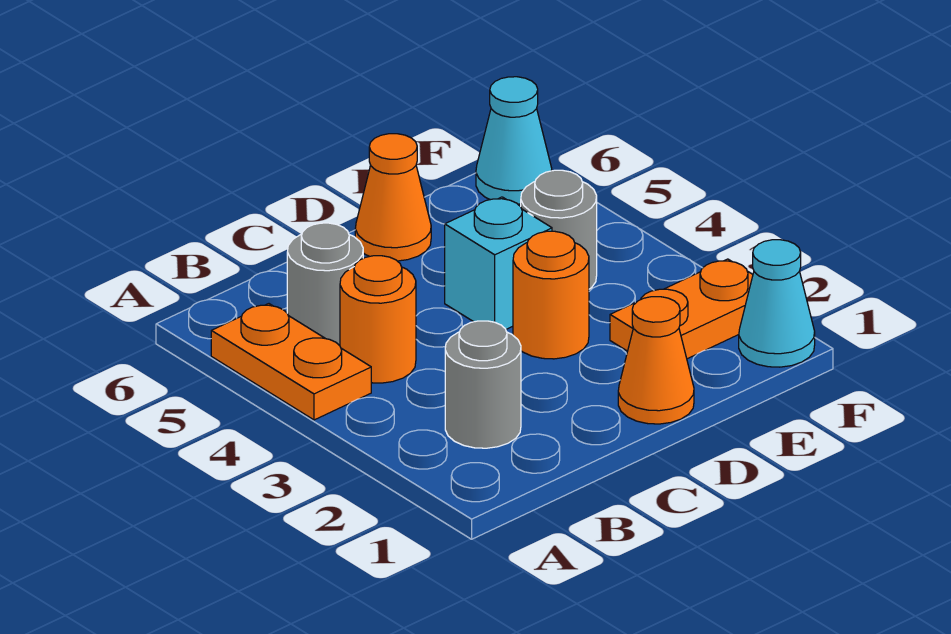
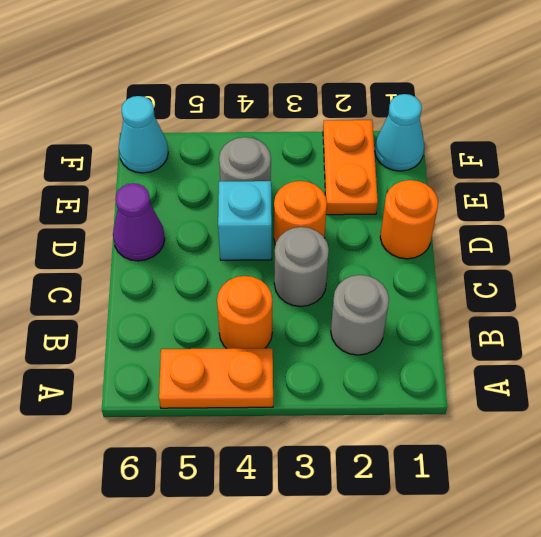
grey 1x1 round brick [287,223,363,346] -> grey 1x1 round brick moved to [274,227,329,307]
orange 1x1 cone [618,297,694,424] -> orange 1x1 round brick [380,180,438,259]
orange 1x1 cone [355,134,431,261] -> purple 1x1 cone [113,183,165,261]

